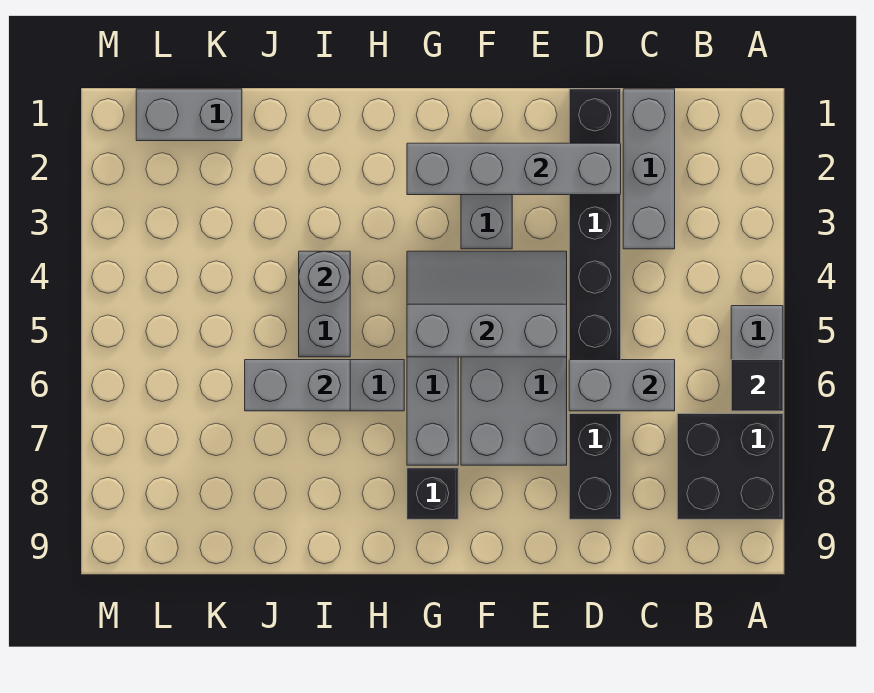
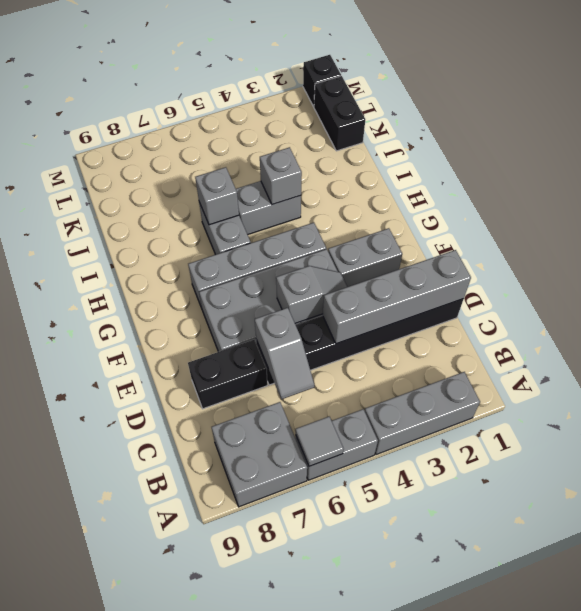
black 1x1 tile [731,360,783,411] -> grey 1x1 tile [296,417,344,466]
black 2x2 brick [677,414,783,519] -> grey 2x2 brick [212,402,307,507]
grey 1x3 brick [623,89,675,249] -> grey 1x3 brick moved to [365,372,480,455]
grey 1x2 brick [569,360,675,411] -> grey 1x2 slope [255,308,314,399]
grey 1x4 brick [407,143,621,195] -> grey 1x4 brick turned to [323,250,471,344]
grey 2x3 slope [407,251,567,357] -> grey 1x2 slope [276,266,347,323]
black 1x1 brick [407,468,458,519] -> black 1x1 brick moved to [303,55,341,107]
grey 1x1 round brick [299,251,350,303] -> grey 1x1 brick [260,147,302,205]
grey 1x2 brick [245,360,350,411] -> grey 1x1 brick [195,167,239,225]
grey 1x2 brick [136,89,242,141] -> black 1x2 brick [314,76,365,151]

